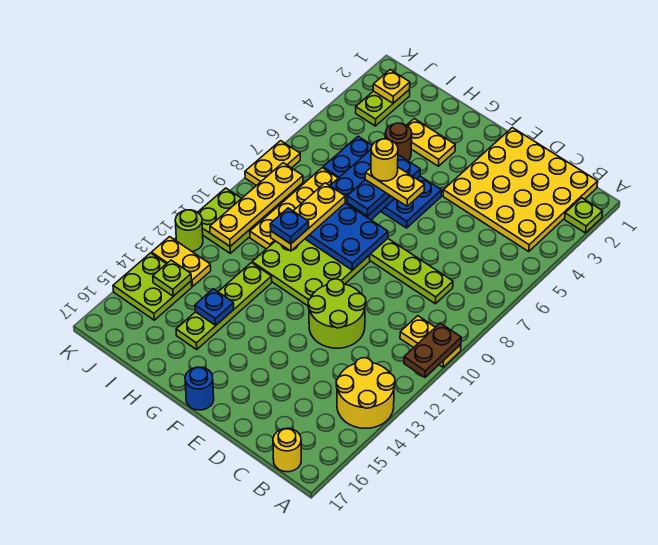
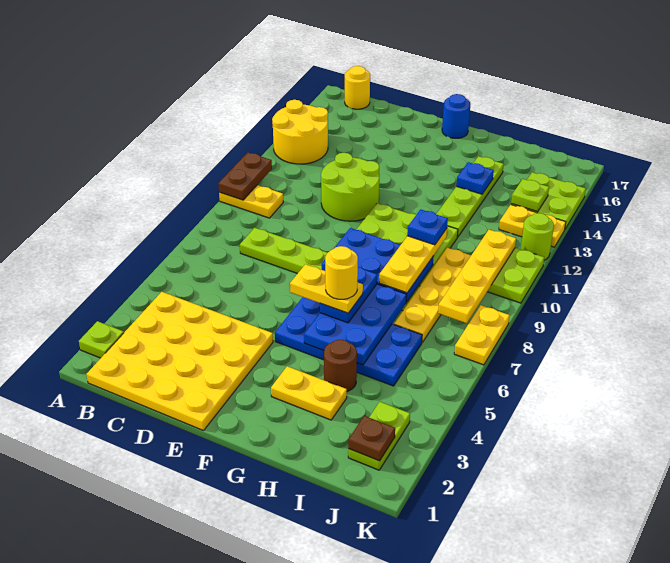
yellow 1x1 plate [373,70,410,103] -> brown 1x1 plate [348,416,395,461]

